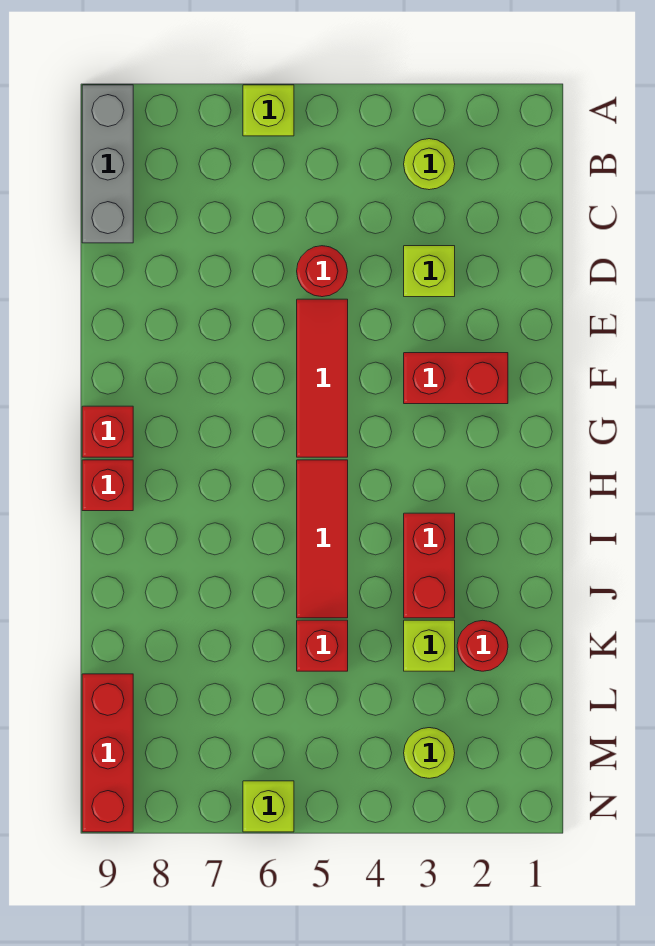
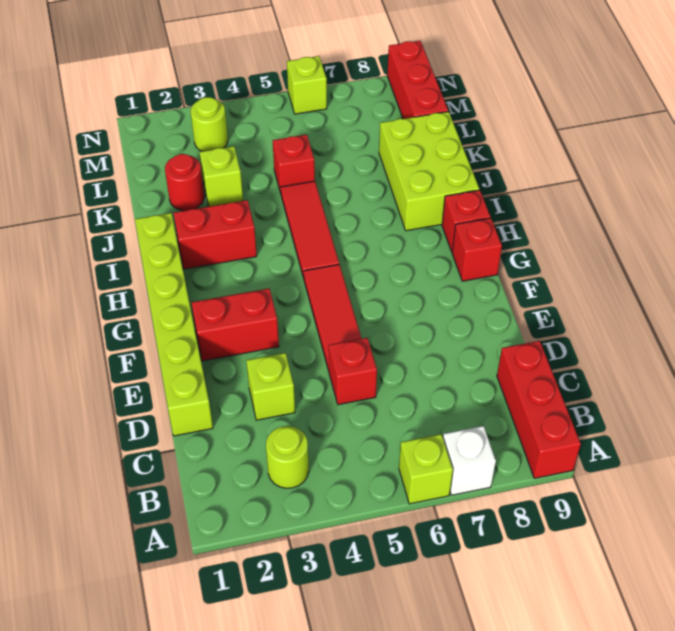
none -> white 1x1 brick [443,426,496,495]
grey 1x3 brick [82,85,133,243] -> red 1x3 brick [497,341,581,478]
none -> lime 1x6 brick [135,213,213,436]
red 1x1 round brick [297,246,348,297] -> red 1x1 brick [329,338,377,405]
red 1x2 brick [404,513,455,618] -> red 1x2 brick turned to [174,200,257,269]
none -> lime 2x3 brick [379,112,479,231]

